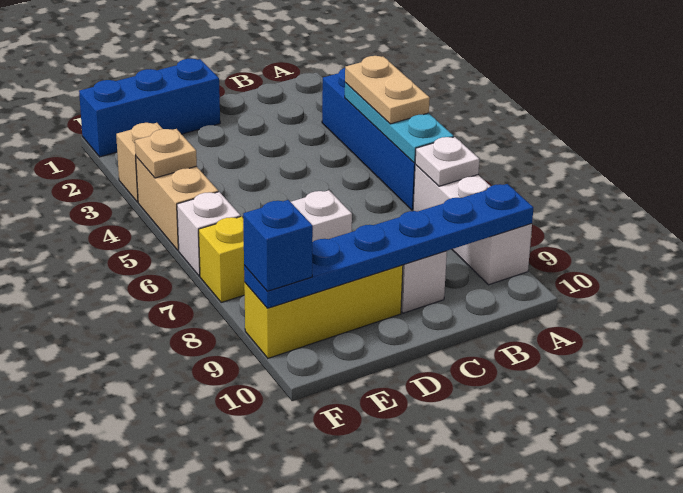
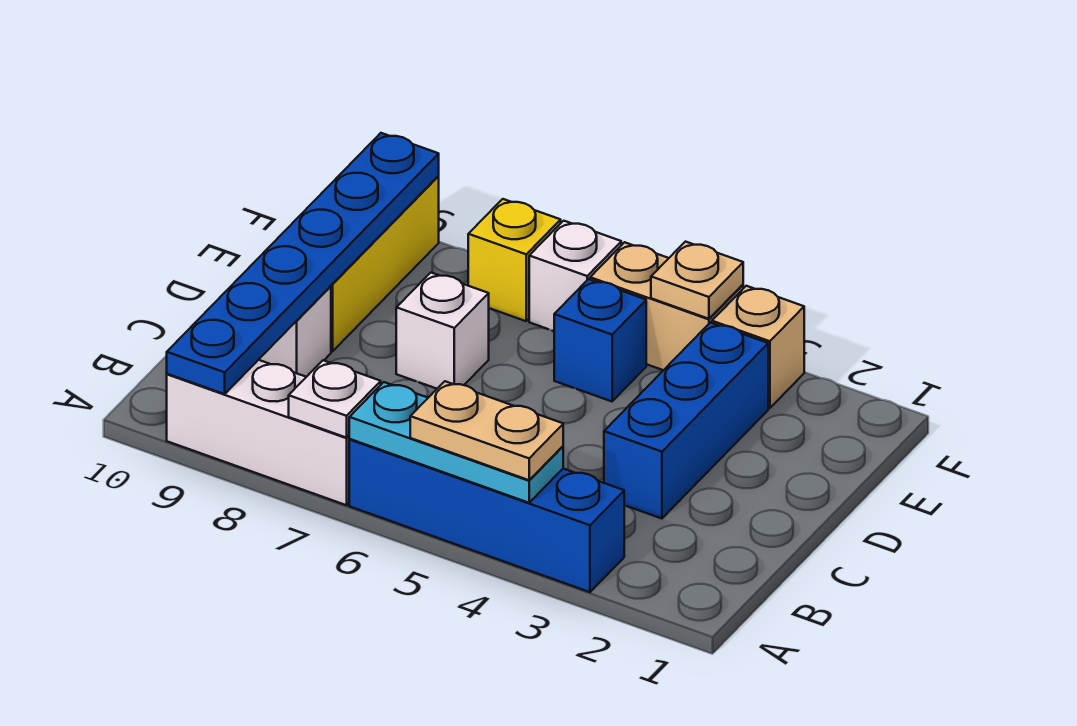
blue 1x3 brick [79,59,220,157] -> blue 1x3 brick moved to [604,323,768,519]
blue 1x1 brick [243,200,313,291] -> blue 1x1 brick moved to [554,279,646,401]

